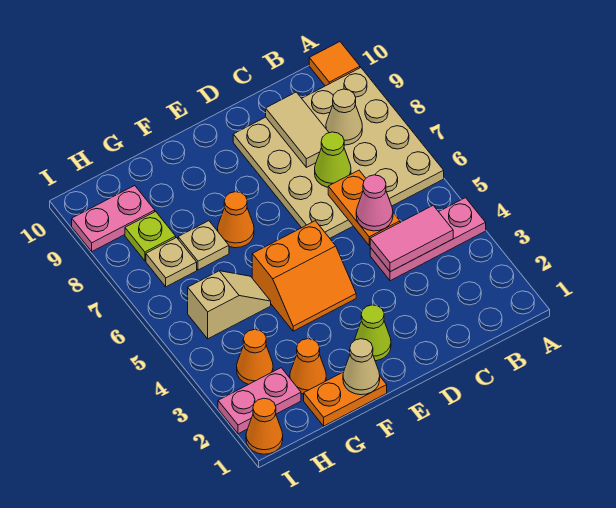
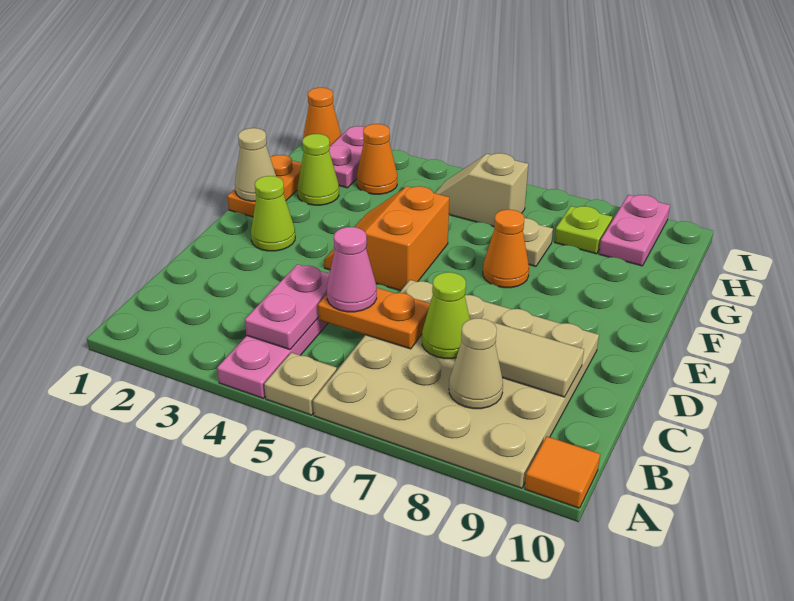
pink 1x2 tile [370,206,453,272] -> pink 1x2 plate [245,264,329,350]
orange 1x1 cone [290,339,326,394] -> lime 1x1 cone [297,134,339,205]
tan 1x2 slope [188,271,271,339] -> tan 1x2 slope turned to [435,153,528,227]
tan 1x1 plate [146,238,197,287] -> tan 1x1 plate moved to [264,353,337,415]

